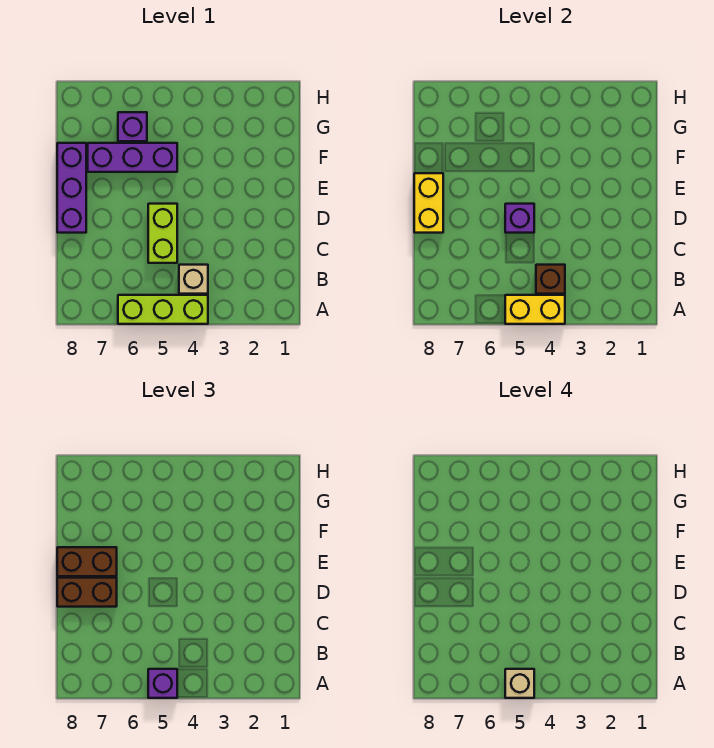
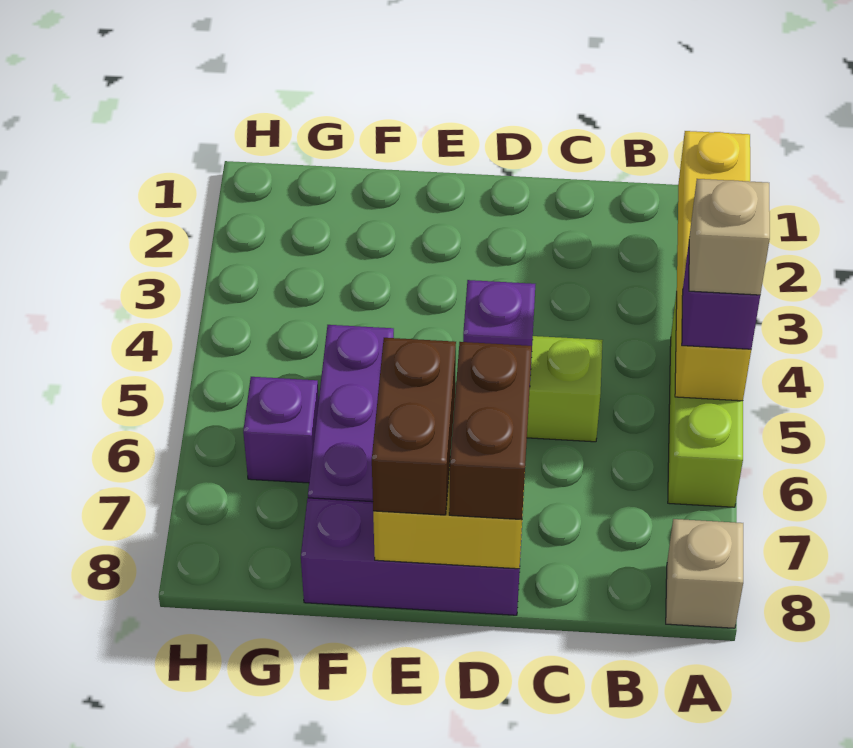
yellow 1x2 brick [505,295,565,324] -> yellow 1x4 brick [675,131,751,401]
tan 1x1 brick [179,265,208,294] -> tan 1x1 brick moved to [666,519,743,628]
brown 1x1 brick [536,265,565,294] -> none

